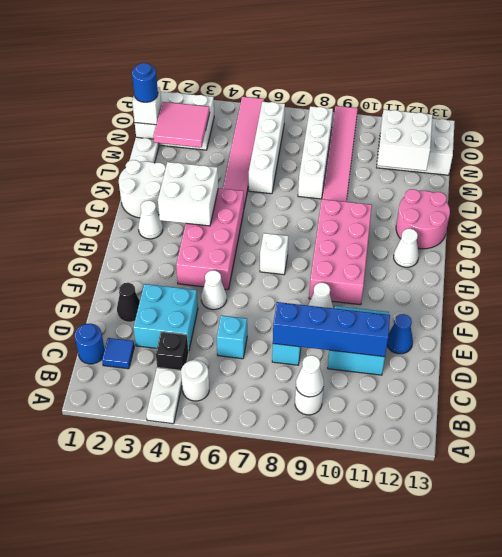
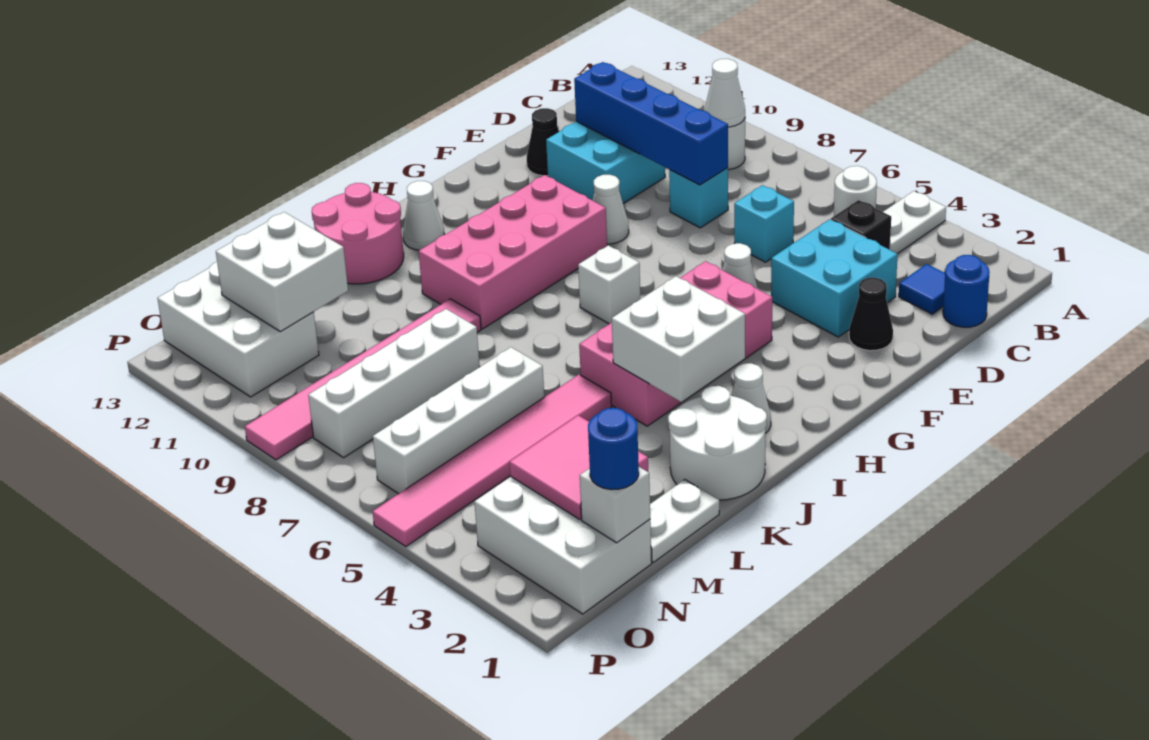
blue 1x1 cone [387,314,413,354] -> black 1x1 cone [527,108,559,176]

